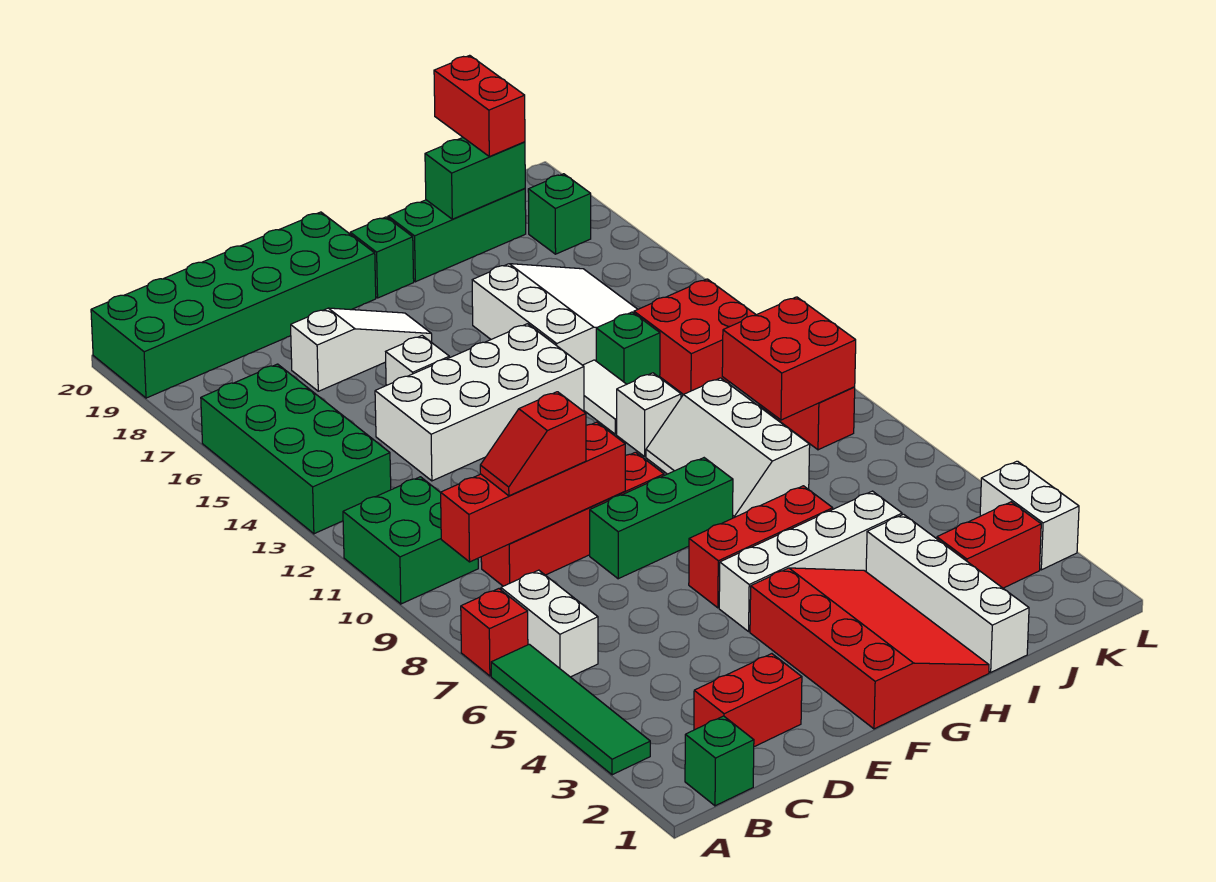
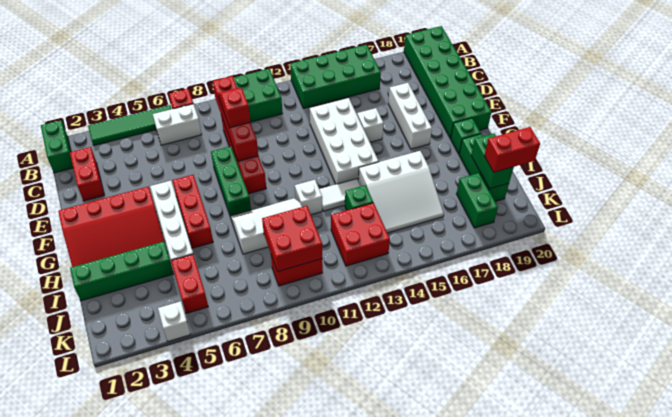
green 1x1 brick [685,716,754,806] -> green 1x2 brick [41,120,73,173]
white 1x3 slope [291,308,432,391] -> white 1x3 brick [388,83,432,149]
white 1x4 brick [866,514,1029,672] -> green 1x4 brick [70,242,173,301]
red 1x2 brick [937,502,1041,588] -> red 1x2 brick moved to [171,254,208,314]
green 1x1 brick [528,174,591,254] -> green 1x2 brick [457,173,498,228]
white 1x2 brick [980,461,1079,570] -> white 1x1 brick [158,301,191,341]

